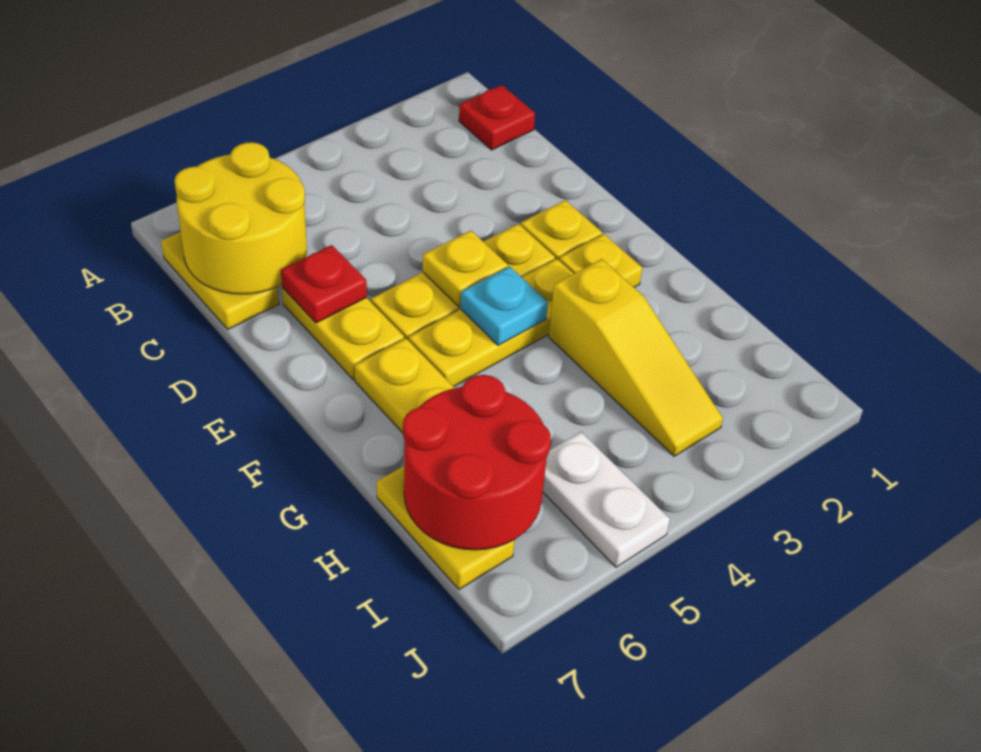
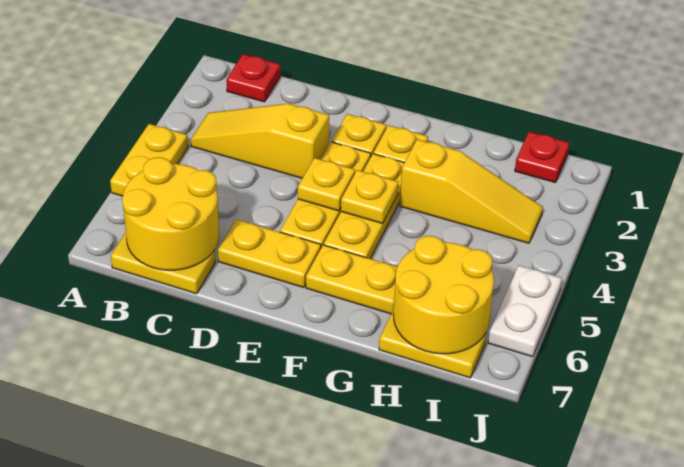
none -> yellow 1x2 plate [110,124,188,196]
none -> yellow 1x3 slope [191,104,329,178]
red 1x1 plate [281,245,367,323] -> red 1x1 plate moved to [515,132,569,183]
cyan 1x1 plate [461,266,548,345] -> yellow 1x1 plate [341,170,398,224]
red 2x2 round brick [403,375,551,550] -> yellow 2x2 round brick [393,236,494,354]
white 1x2 plate [543,432,670,567] -> white 1x2 plate turned to [488,265,562,357]

